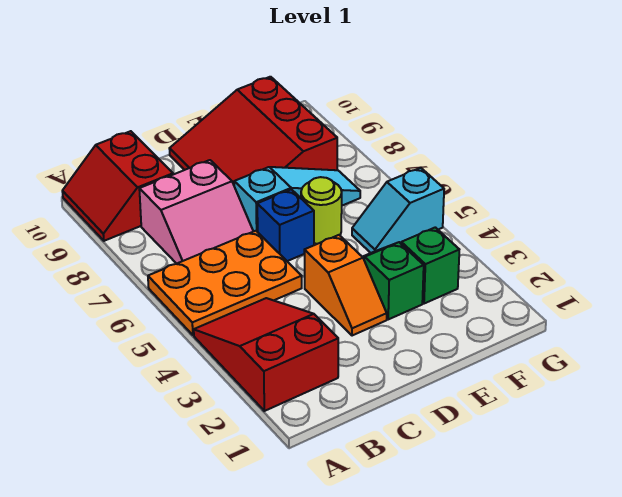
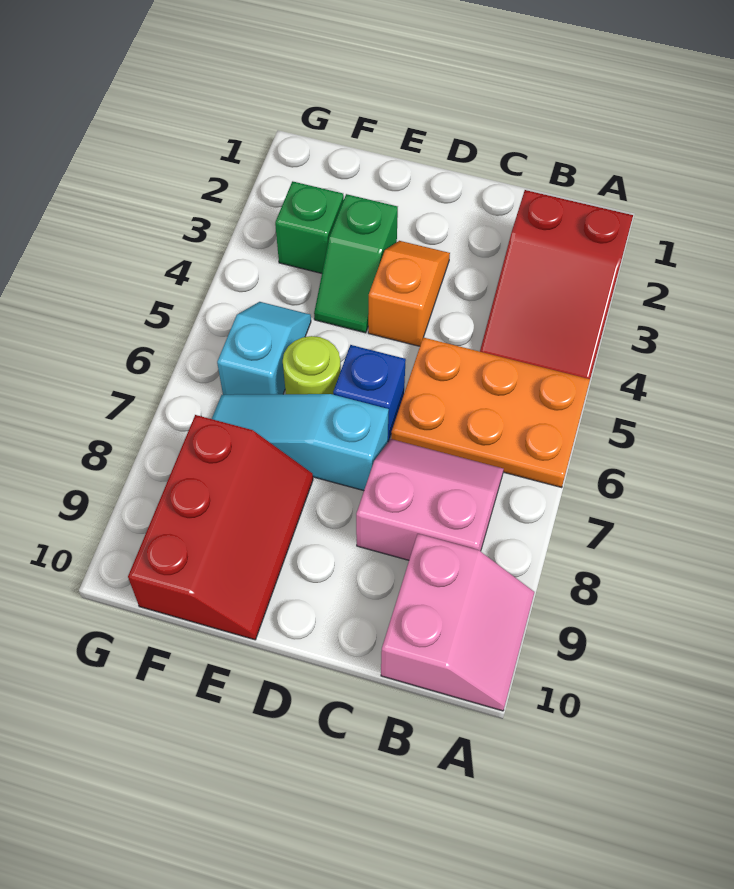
red 2x2 slope [62,131,173,241] -> pink 2x2 slope [381,534,534,711]
red 3x3 slope [169,77,337,185] -> red 2x3 slope [128,415,313,640]
cyan 1x2 slope [352,168,444,253] -> cyan 1x2 slope turned to [217,302,311,395]

